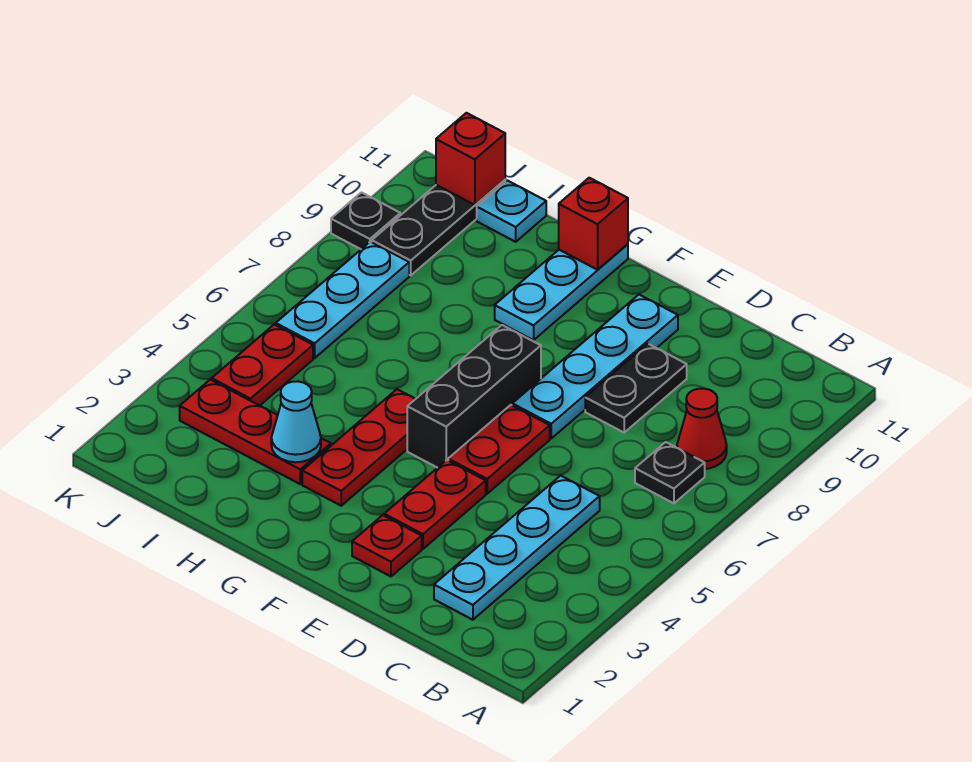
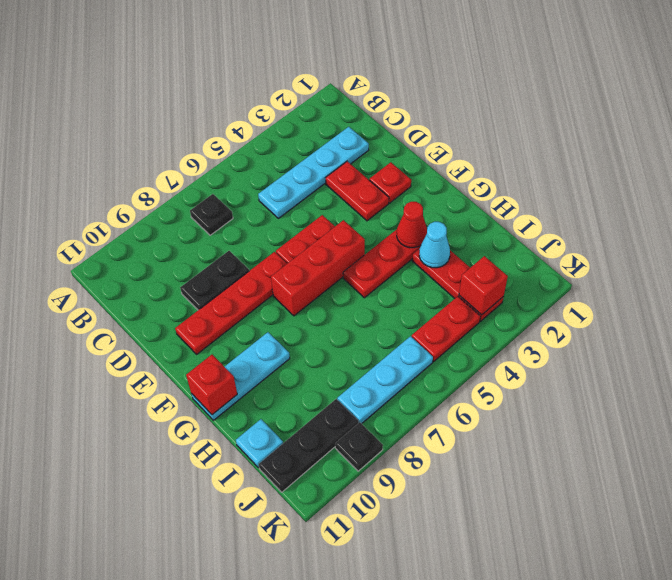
red 1x1 cone [677,388,727,469] -> red 1x1 cone moved to [397,202,427,248]
red 1x2 plate [384,460,486,549] -> red 1x2 plate turned to [326,161,389,221]
cyan 1x4 plate [512,295,678,438] -> red 1x4 plate [175,252,287,354]
black 1x3 brick [407,325,541,468] -> red 1x3 brick [271,220,365,316]
red 1x1 brick [436,113,505,205] -> red 1x1 brick moved to [459,256,508,315]

